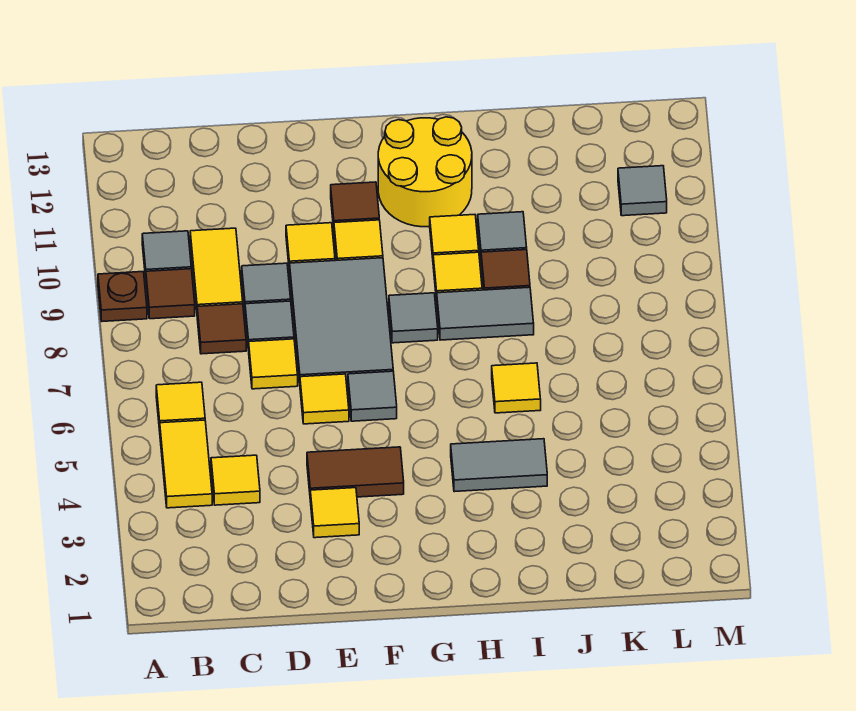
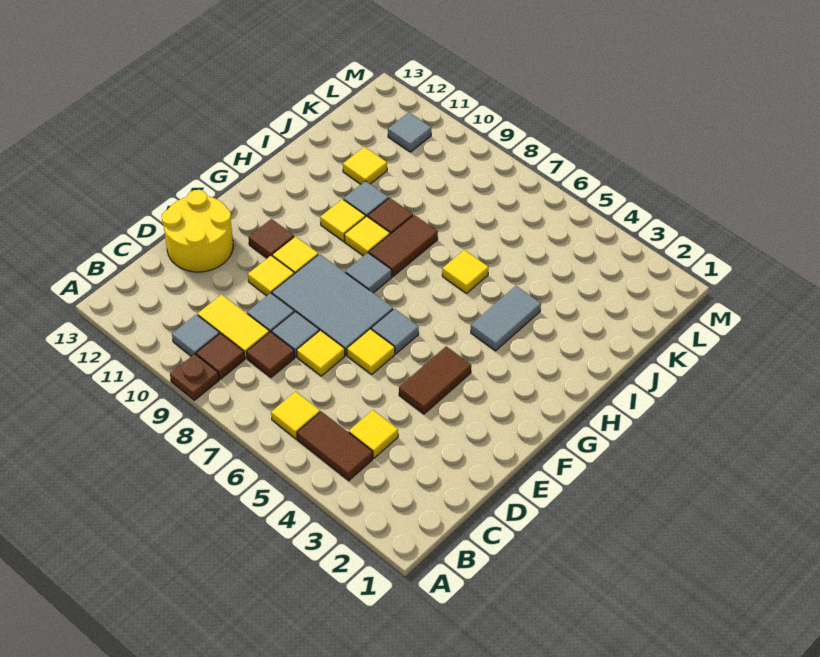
yellow 1x2 tile [160,420,212,508] -> brown 1x2 tile [297,412,373,481]
yellow 1x1 tile [310,488,359,538] -> yellow 1x1 tile moved to [343,147,387,184]
yellow 2x2 round brick [378,117,472,227] -> yellow 2x2 round brick moved to [162,190,233,272]
grey 1x2 tile [437,287,534,340] -> brown 1x2 tile [369,215,438,277]

